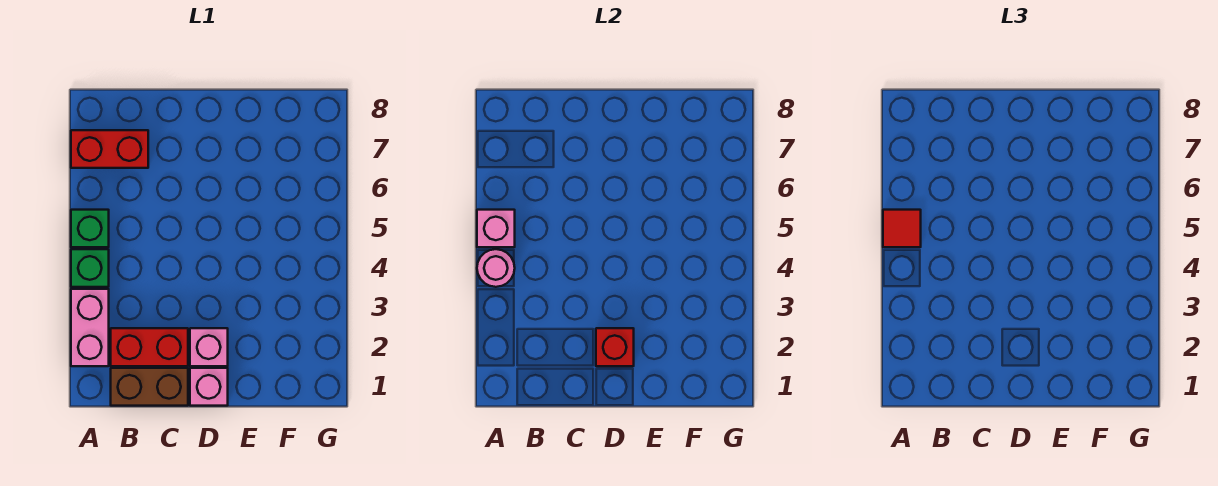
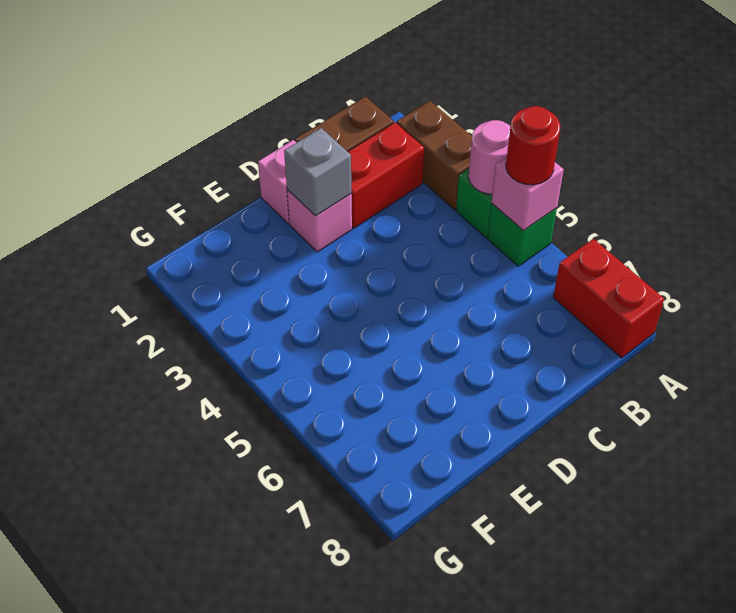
pink 1x2 brick [71,289,109,366] -> brown 1x2 brick [397,101,472,210]
red 1x1 tile [883,210,921,247] -> red 1x1 round brick [506,106,560,185]
red 1x2 brick [71,130,148,168] -> red 1x2 brick turned to [553,239,664,358]
red 1x1 brick [596,328,634,366] -> grey 1x1 brick [284,128,351,216]

